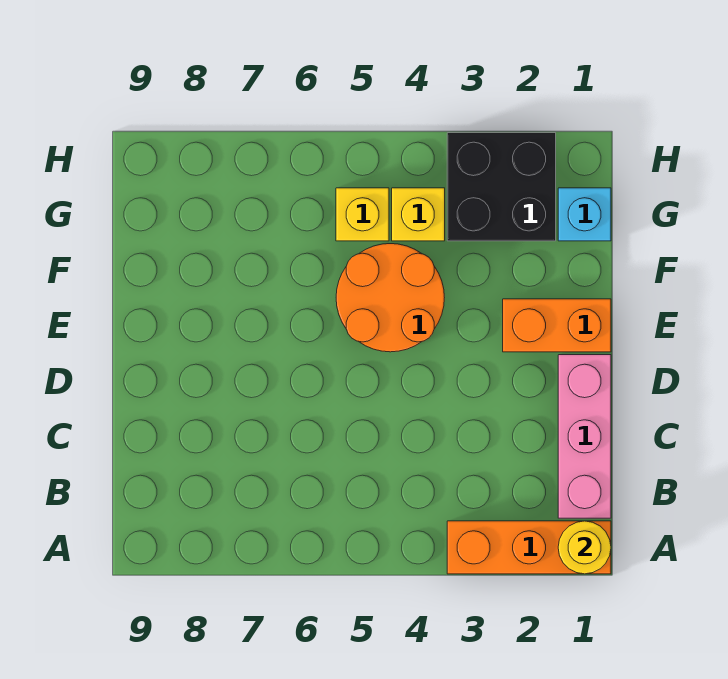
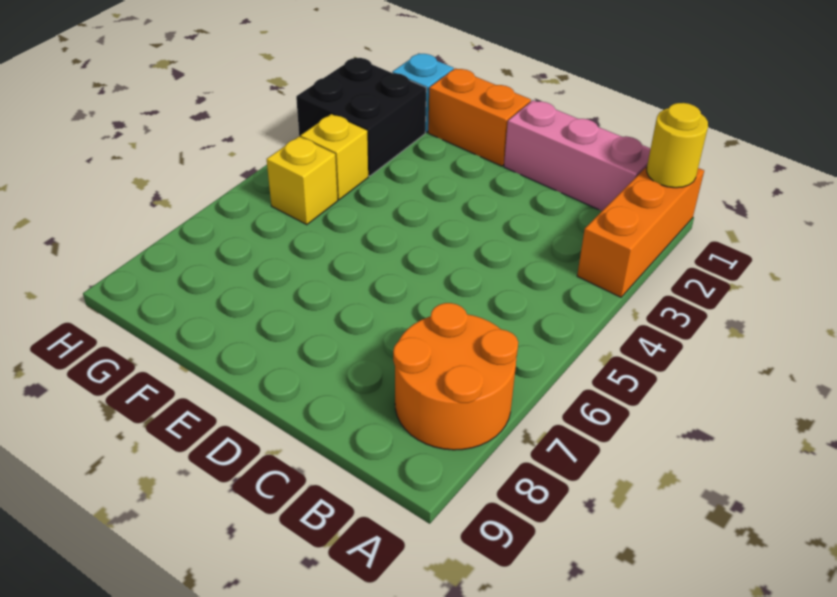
orange 1x2 brick [503,299,611,352] -> orange 1x2 brick turned to [428,68,531,166]
orange 2x2 round brick [336,244,444,352] -> orange 2x2 round brick moved to [393,303,518,450]

